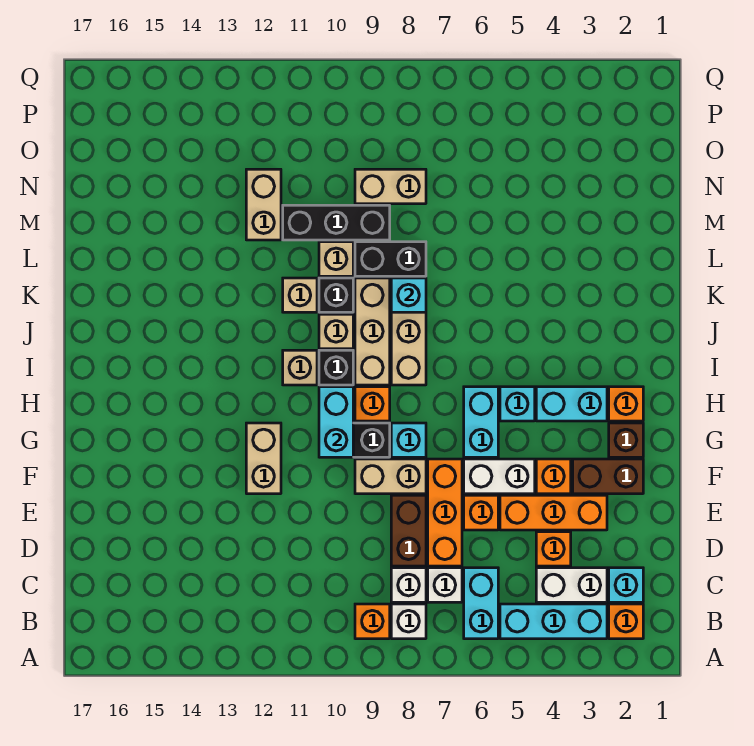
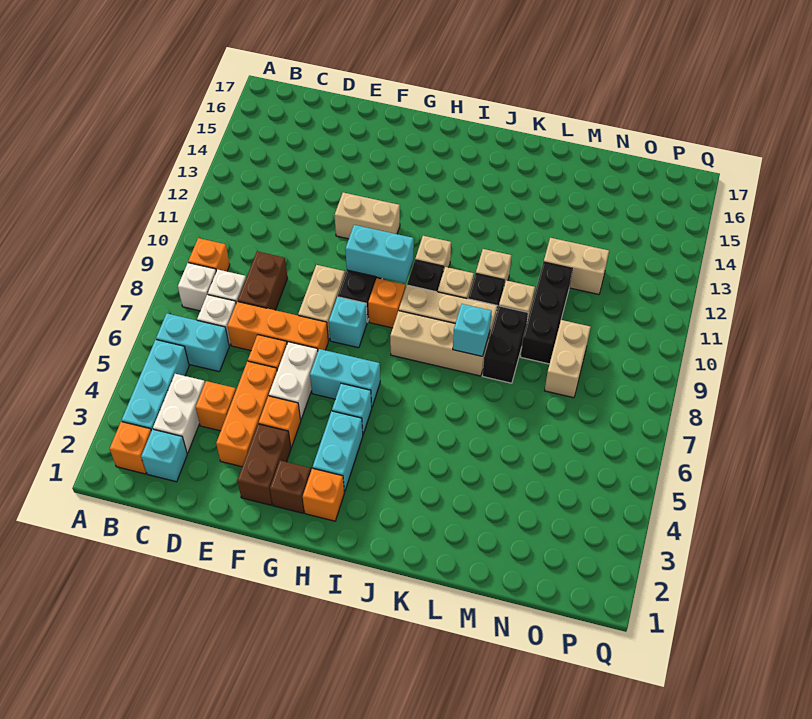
brown 1x2 brick [391,495,426,566] -> brown 1x2 brick turned to [238,251,288,310]

